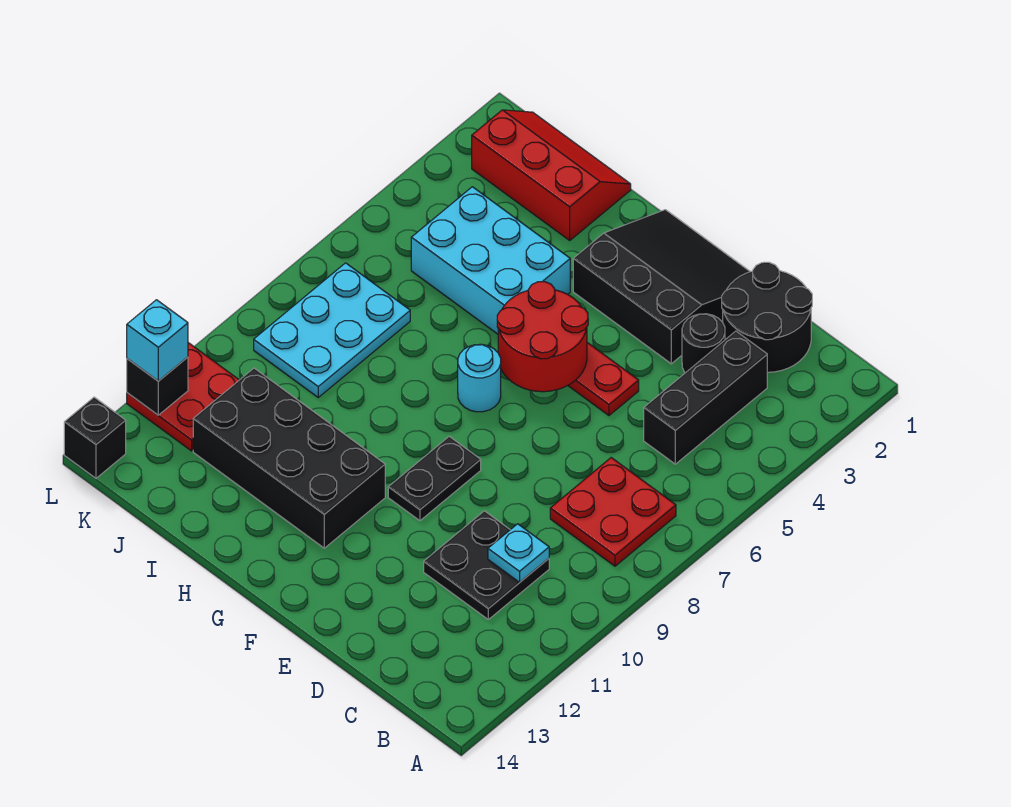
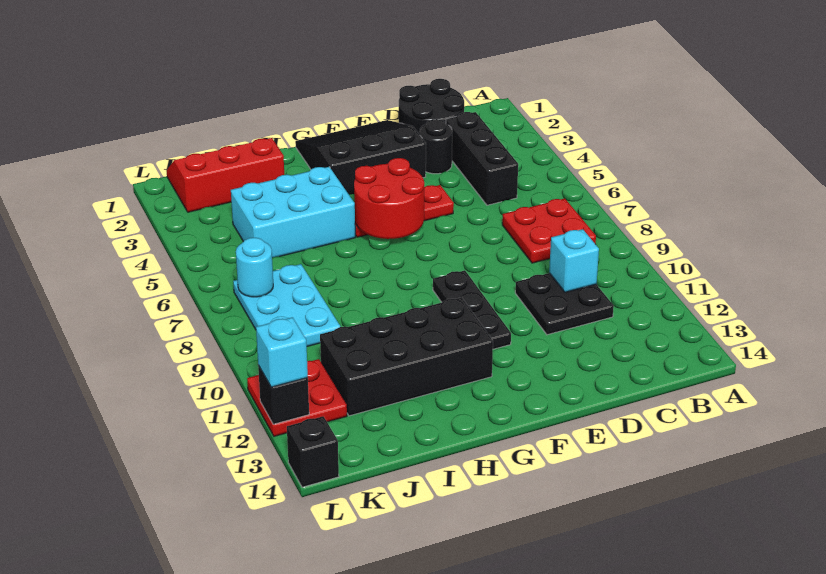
cyan 1x1 plate [488,524,549,582] -> cyan 1x1 brick [549,229,599,292]
black 1x2 plate [388,436,481,521] -> black 1x3 plate [433,270,511,349]
cyan 1x1 round brick [458,344,501,412] -> cyan 1x1 round brick moved to [236,238,273,297]

